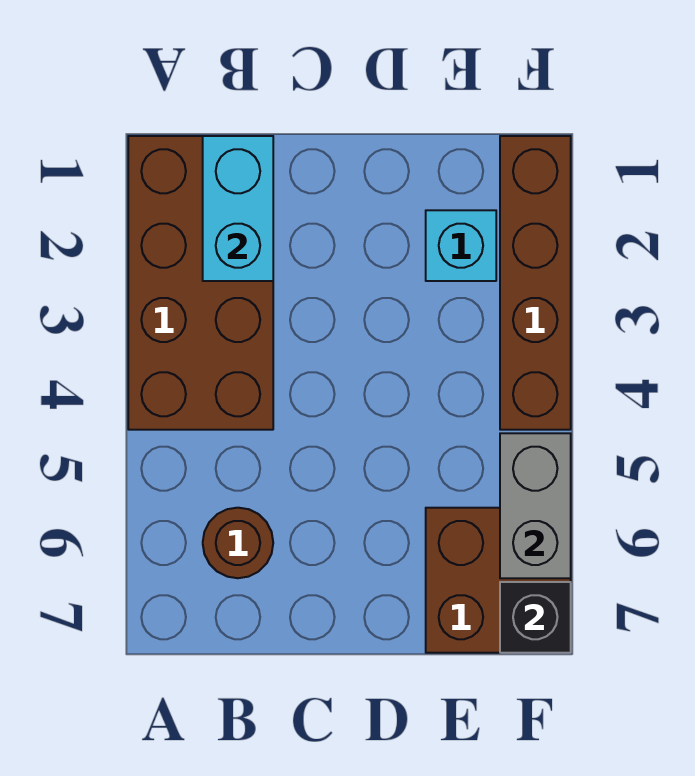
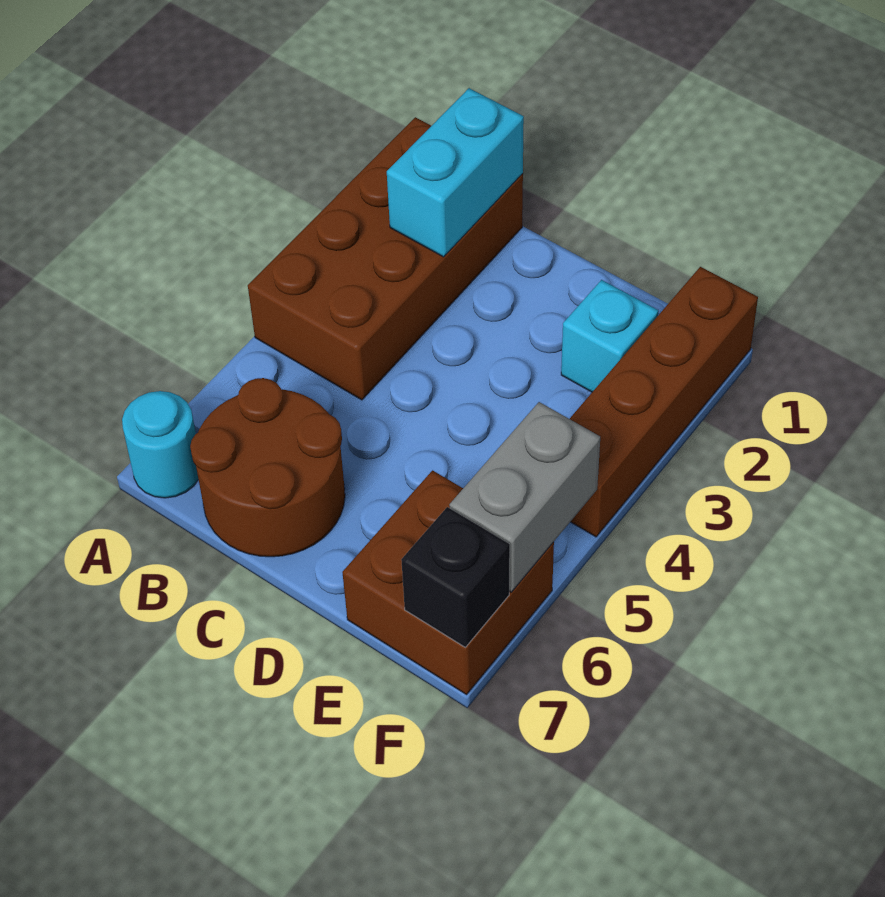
none -> cyan 1x1 round brick [122,391,198,498]
brown 1x1 round brick [203,508,273,578] -> brown 2x2 round brick [190,378,345,557]

